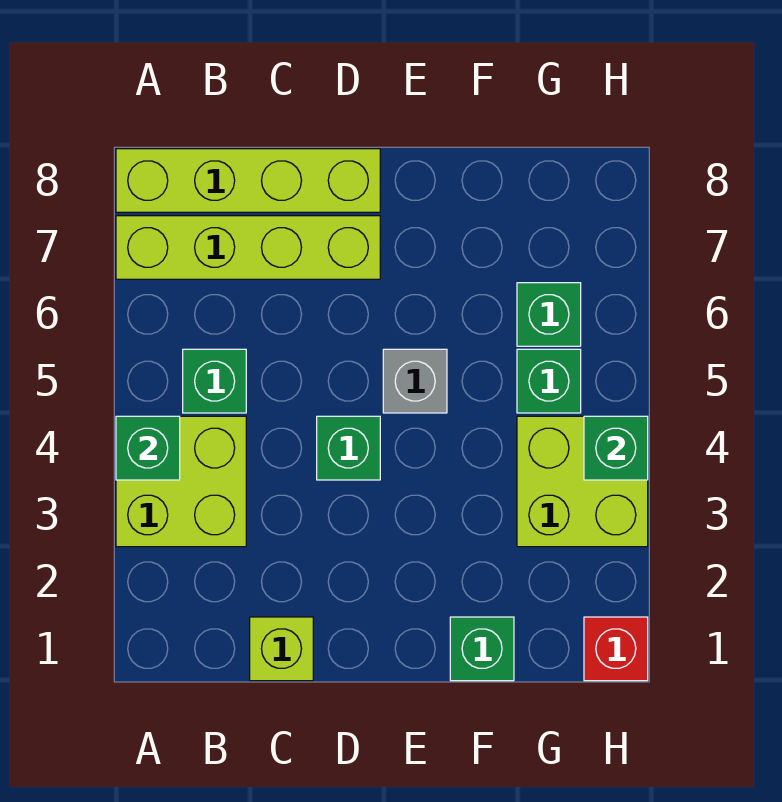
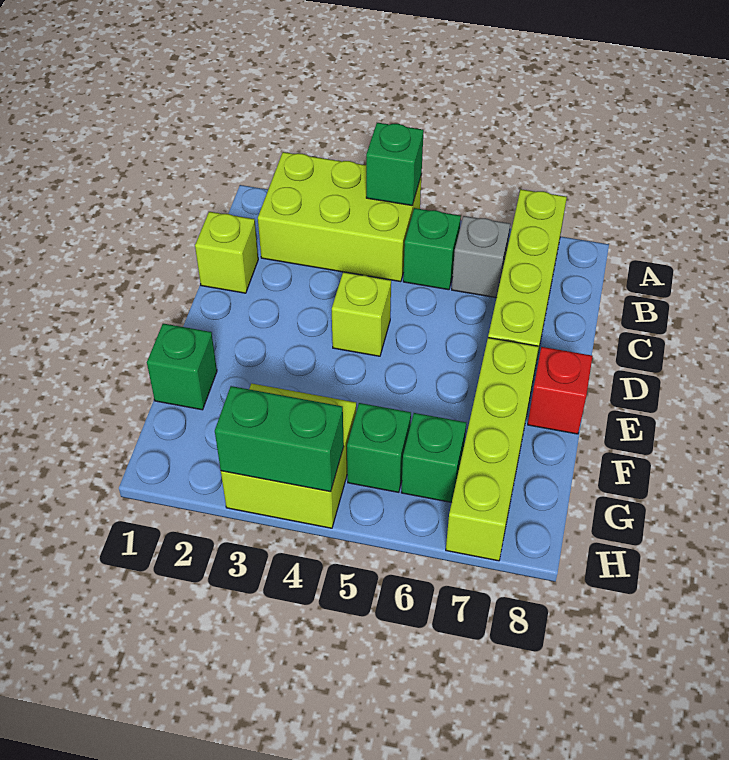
lime 2x2 brick [116,416,246,547] -> lime 2x3 brick [258,152,422,282]
lime 1x4 brick [116,149,380,212] -> lime 1x4 brick moved to [446,338,539,561]
green 1x1 brick [317,416,380,480] -> lime 1x1 brick [332,272,391,356]
grey 1x1 brick [383,349,447,413] -> grey 1x1 brick moved to [452,216,510,298]
red 1x1 brick [584,617,648,681] -> red 1x1 brick moved to [528,347,593,434]
green 1x1 brick [584,416,648,480] -> green 1x2 brick [215,386,344,492]

